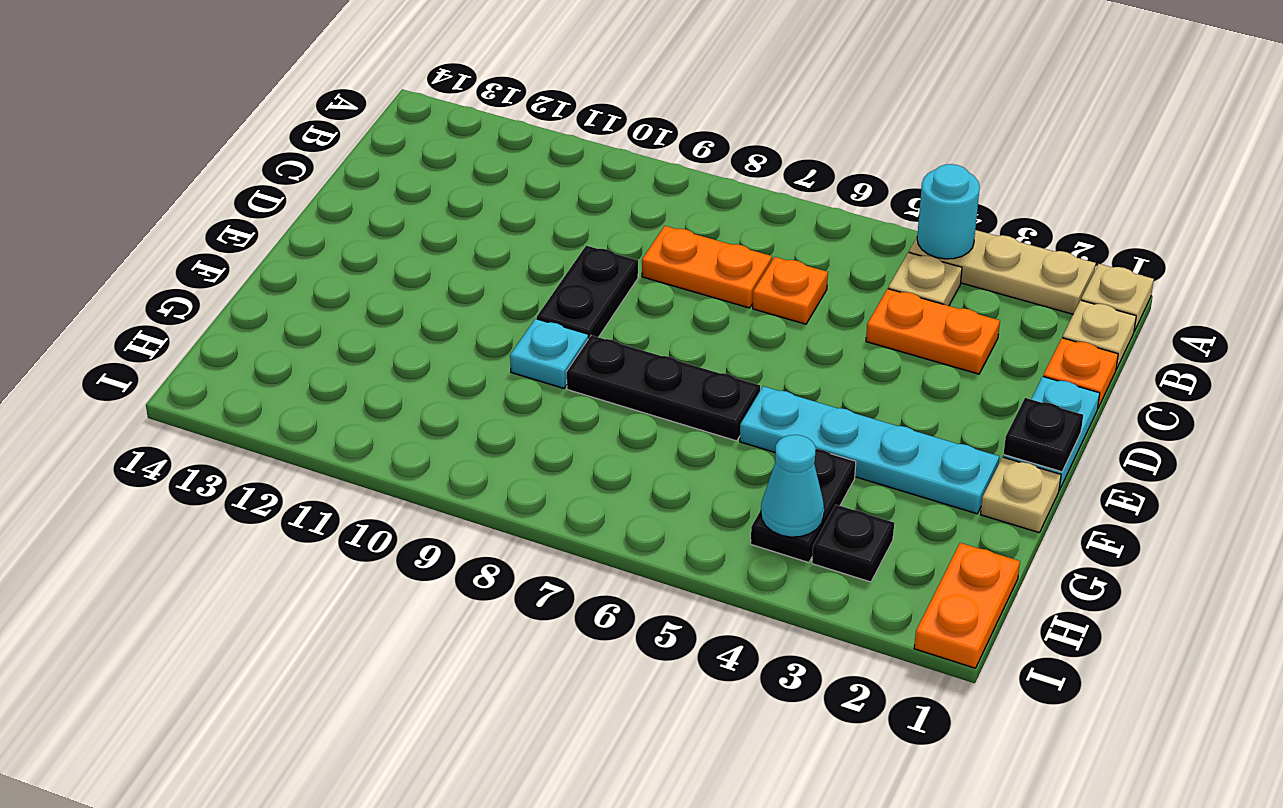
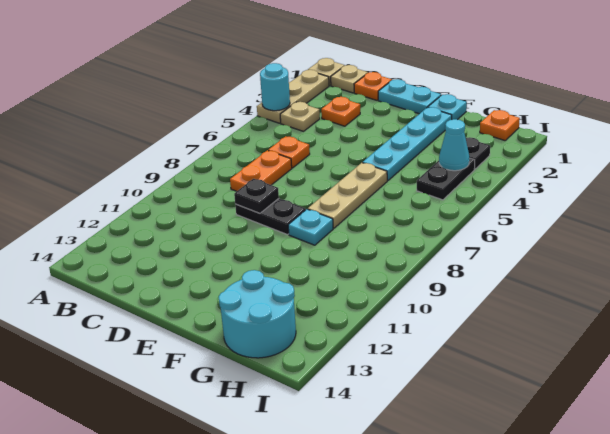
orange 1x2 plate [866,289,1000,374] -> orange 1x1 plate [321,97,360,126]
black 1x1 plate [1004,398,1083,472] -> black 1x1 plate moved to [234,179,279,213]
tan 1x1 plate [981,457,1061,533] -> cyan 1x1 plate [428,94,467,120]
black 1x3 plate [567,335,760,441] -> tan 1x3 plate [308,163,387,228]
black 1x2 plate [751,449,856,563] -> black 1x2 plate turned to [417,158,475,200]
none -> cyan 2x2 round brick [219,270,296,358]
orange 1x2 plate [914,543,1020,668] -> orange 1x1 plate [480,110,520,141]

